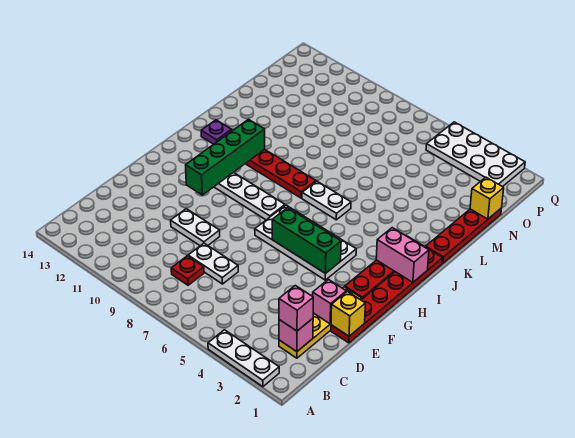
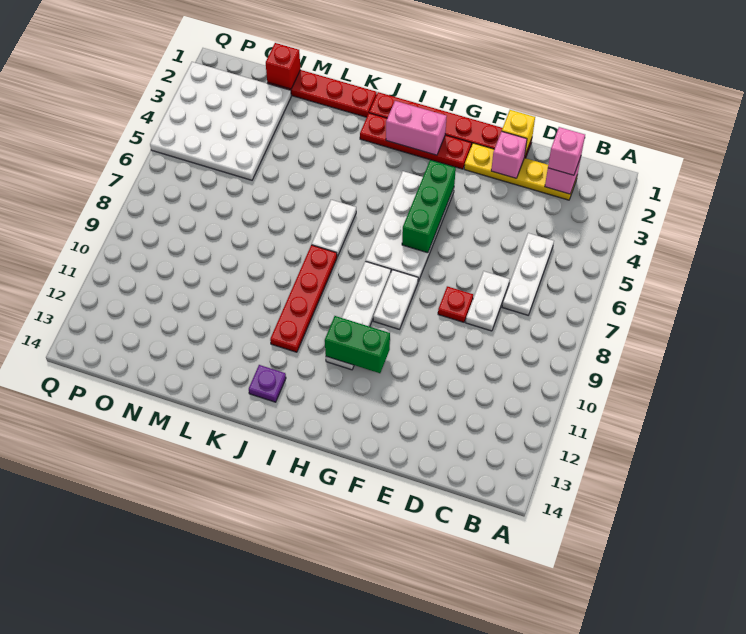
white 1x3 plate [208,330,279,387] -> white 1x3 plate moved to [502,233,554,315]
red 1x1 plate [171,256,204,285] -> red 1x1 plate moved to [438,286,473,322]
white 1x2 plate [171,209,220,246] -> white 1x2 plate moved to [373,270,418,329]
green 1x4 brick [186,119,265,195] -> green 1x2 brick [325,316,390,373]
pink 1x2 brick [376,228,429,282] -> pink 1x2 brick turned to [386,101,447,155]
yellow 1x1 brick [470,177,504,219] -> red 1x1 brick [266,43,300,89]
white 2x4 plate [426,122,525,187] -> white 4x4 plate [150,62,291,180]

